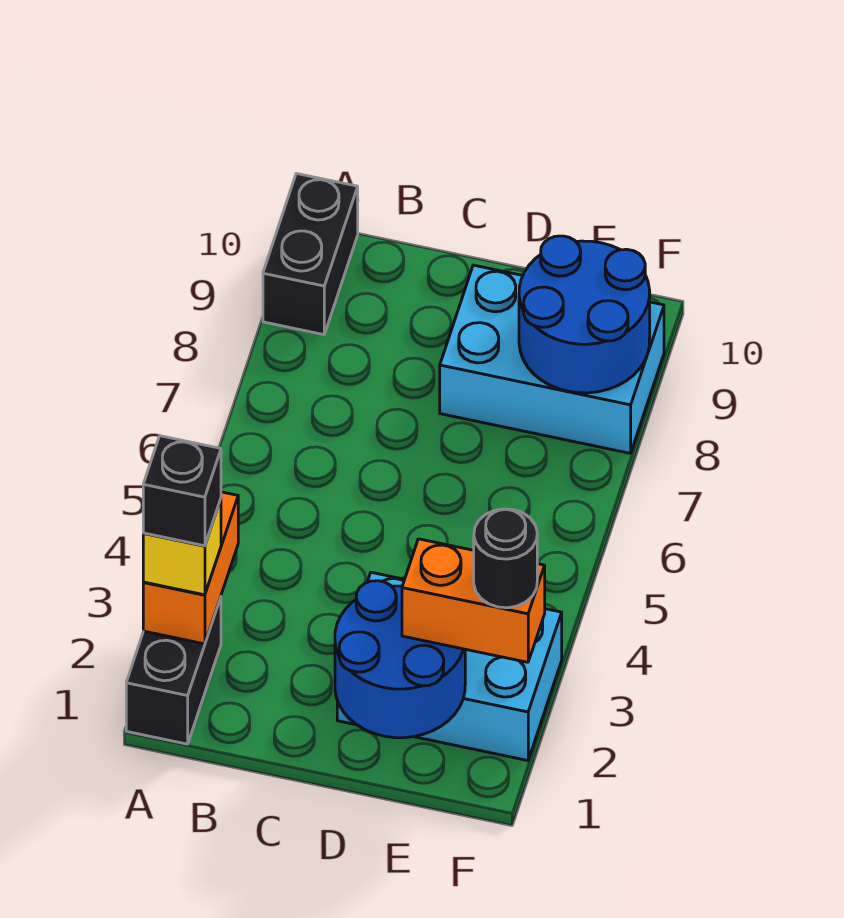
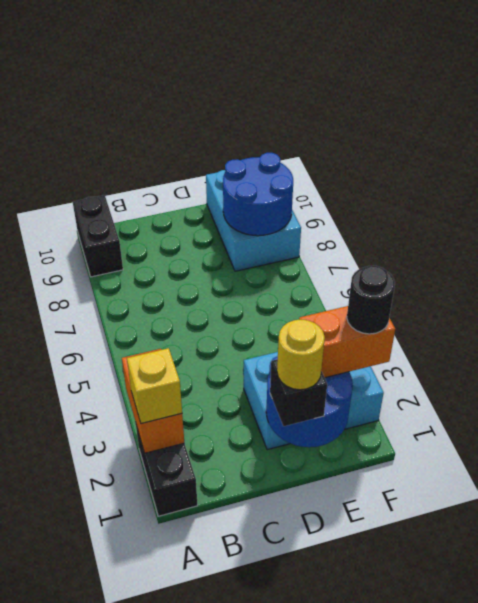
black 1x1 brick [143,436,221,546] -> black 1x1 brick moved to [270,359,327,426]
none -> yellow 1x1 round brick [277,320,325,390]
cyan 2x3 brick [440,265,664,453] -> cyan 2x3 brick turned to [206,170,301,271]

